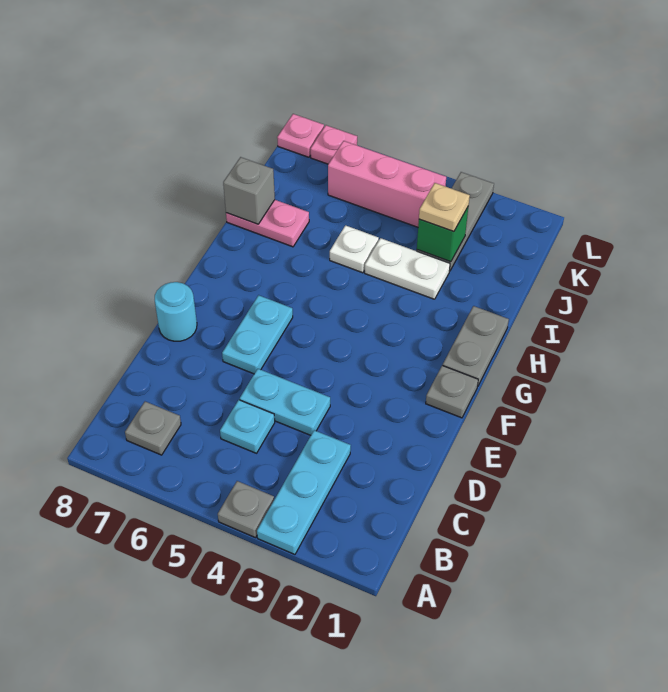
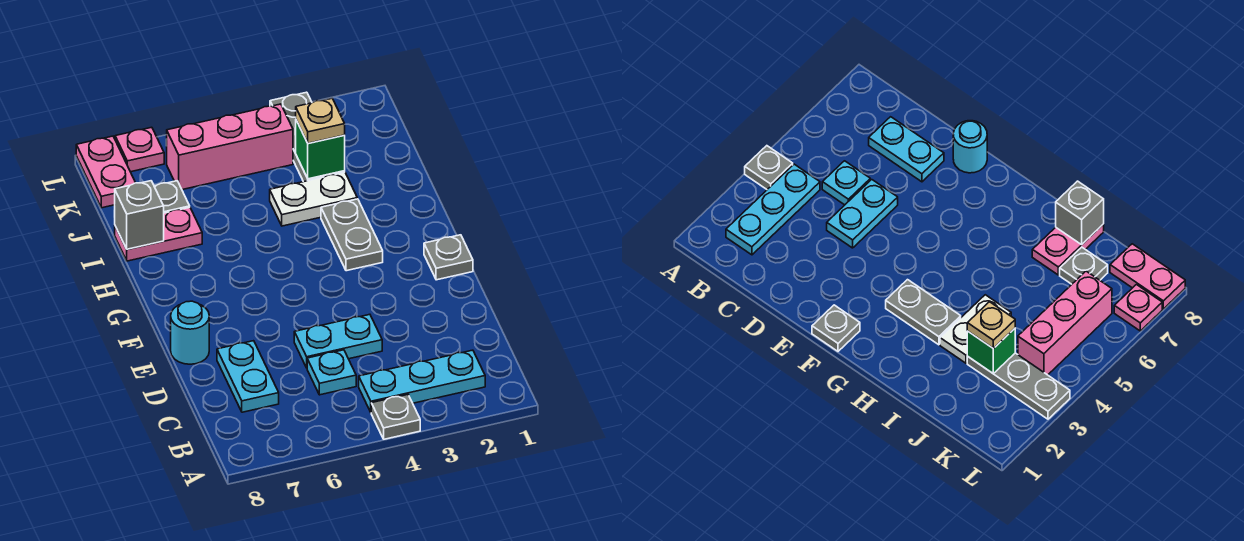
cyan 1x3 plate [257,430,351,554] -> cyan 1x3 plate turned to [359,350,485,412]
grey 1x1 plate [125,402,181,455] -> grey 1x1 plate moved to [154,181,190,213]
cyan 1x2 plate [222,295,293,374] -> cyan 1x2 plate moved to [217,341,279,412]
grey 1x2 plate [443,306,509,387] -> grey 1x2 plate moved to [321,199,383,271]
white 1x1 plate [330,225,379,273] -> none
pink 1x1 plate [277,114,324,157] -> pink 1x2 plate [76,136,135,208]

